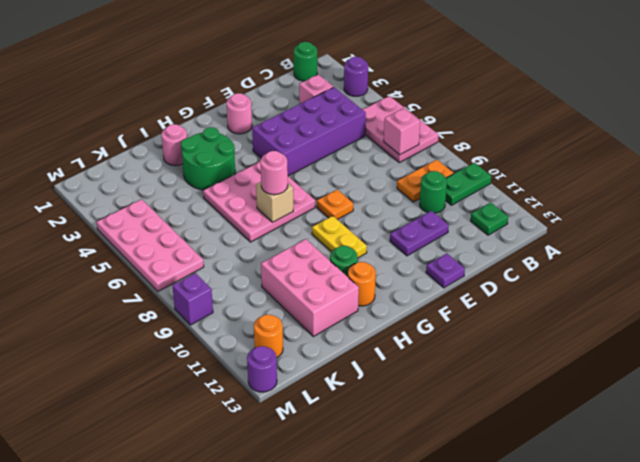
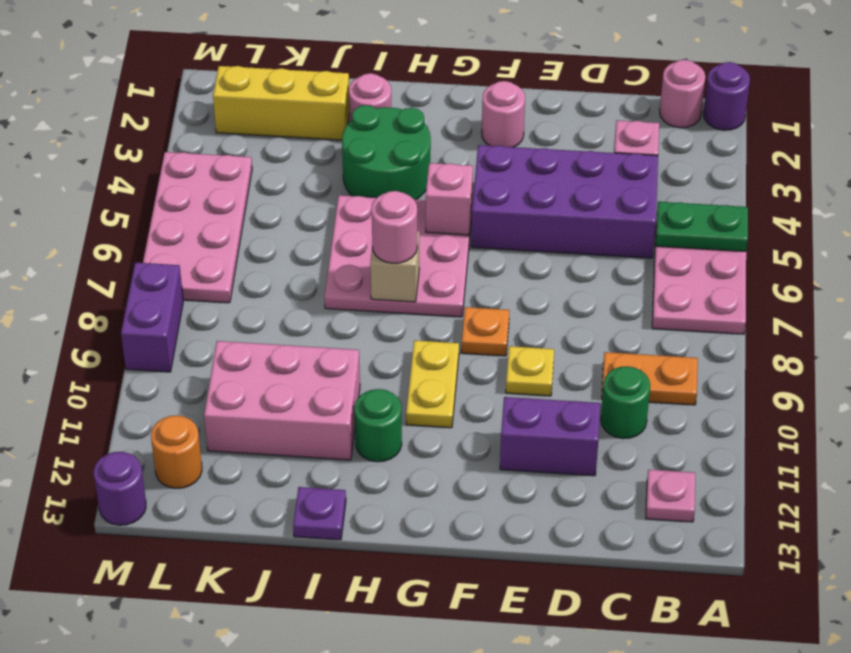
purple 1x1 round brick [344,57,368,96] -> purple 1x1 round brick moved to [704,62,750,130]
green 1x2 plate [445,163,491,205] -> green 1x2 plate moved to [656,202,748,251]
green 1x1 round brick [294,42,317,81] -> pink 1x1 round brick [660,60,705,128]
pink 1x1 brick [384,108,420,155] -> pink 1x1 brick moved to [426,163,473,235]
green 1x1 plate [471,203,508,235] -> pink 1x1 plate [646,470,695,522]
purple 1x2 plate [390,211,449,256] -> purple 1x2 brick [500,397,600,476]
none -> yellow 1x1 plate [506,346,554,396]
purple 1x1 plate [426,253,465,288] -> purple 1x1 plate moved to [293,487,346,540]
orange 1x1 round brick [348,262,376,306] -> none
pink 2x3 brick [261,239,359,336] -> pink 2x3 brick turned to [204,341,360,460]
none -> yellow 1x3 brick [213,66,350,140]
purple 1x1 brick [173,273,213,325] -> purple 1x2 brick [121,263,183,372]

